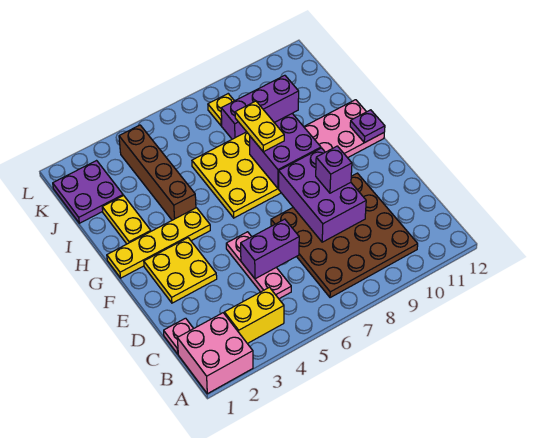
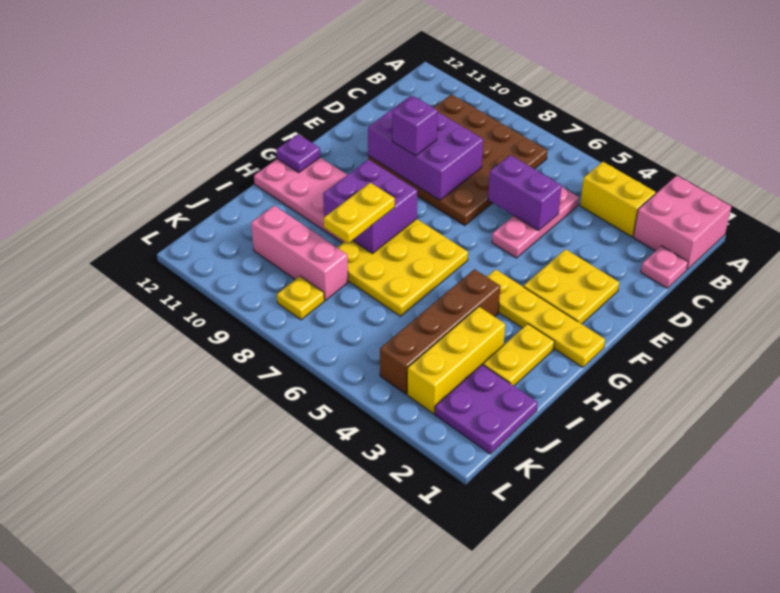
purple 2x3 brick [279,148,366,242] -> purple 2x3 brick turned to [368,96,483,200]
none -> yellow 1x3 brick [407,307,505,414]
purple 1x3 brick [221,75,299,139] -> pink 1x3 brick [251,206,348,300]

